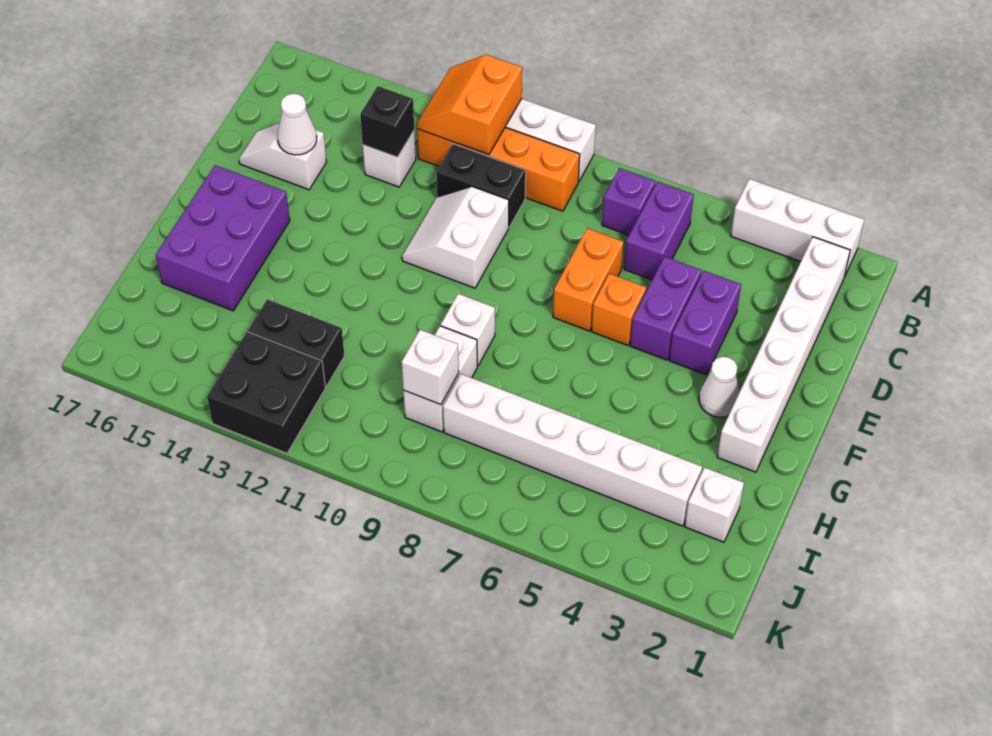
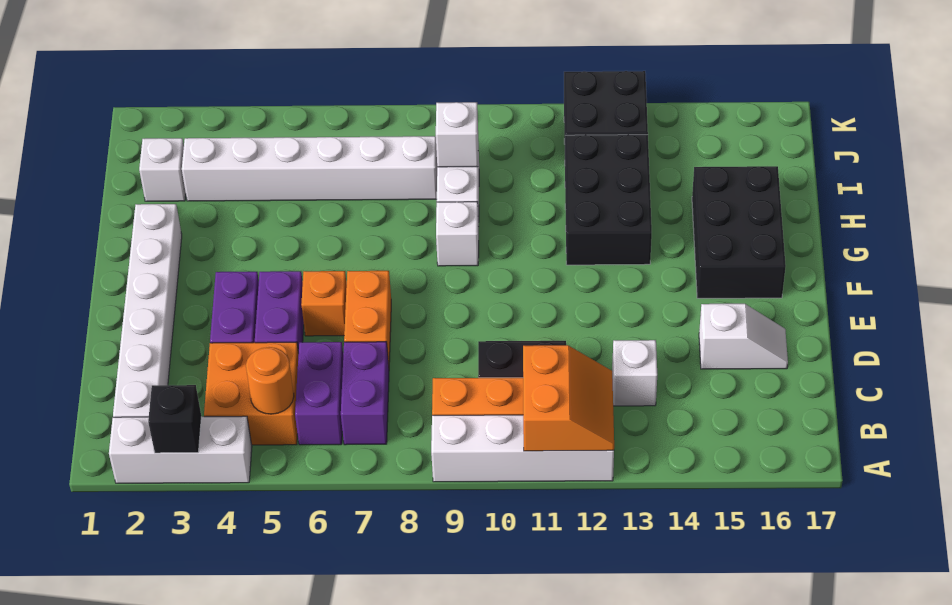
none -> orange 2x2 brick [204,342,299,445]
none -> orange 1x1 round brick [246,347,294,414]
purple 1x1 brick [602,168,655,235] -> purple 1x2 brick [341,342,389,445]
black 1x1 brick [360,86,414,157] -> black 1x1 brick moved to [148,385,201,453]
white 2x2 slope [402,187,509,288] -> none
white 1x1 cone [278,94,317,155] -> none
white 1x1 cone [699,357,740,417] -> none
purple 2x3 brick [156,165,290,311] -> black 2x3 brick [692,166,786,298]
black 1x2 brick [248,299,345,386] -> black 2x3 brick [565,135,652,265]

